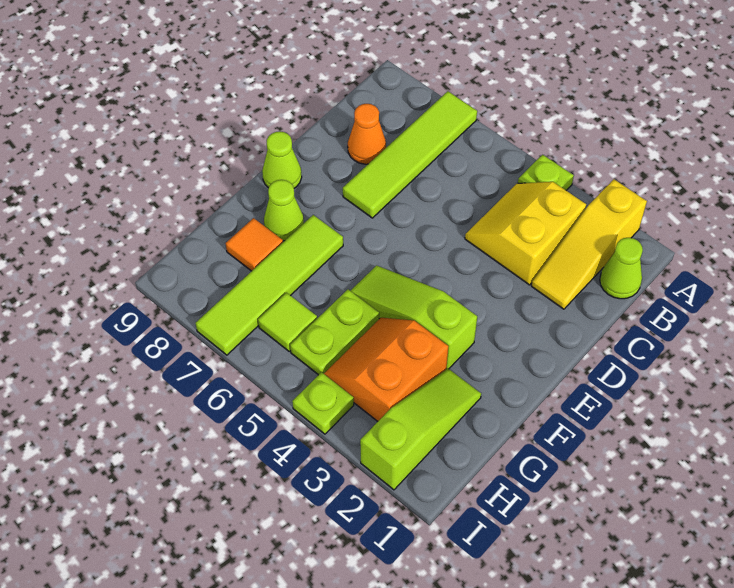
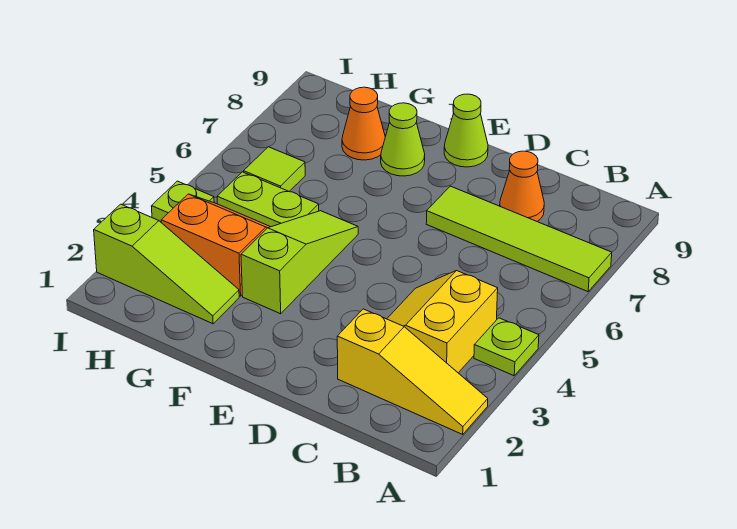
yellow 1x3 slope [531,179,647,309] -> yellow 1x3 slope turned to [337,309,488,434]
lime 1x1 cone [600,238,643,299] -> none
yellow 2x2 slope [465,182,586,285] -> yellow 2x2 slope turned to [387,271,498,373]
lime 1x4 tile [196,215,343,355] -> none
orange 1x1 tile [226,218,283,271] -> orange 1x1 cone [342,87,385,160]

